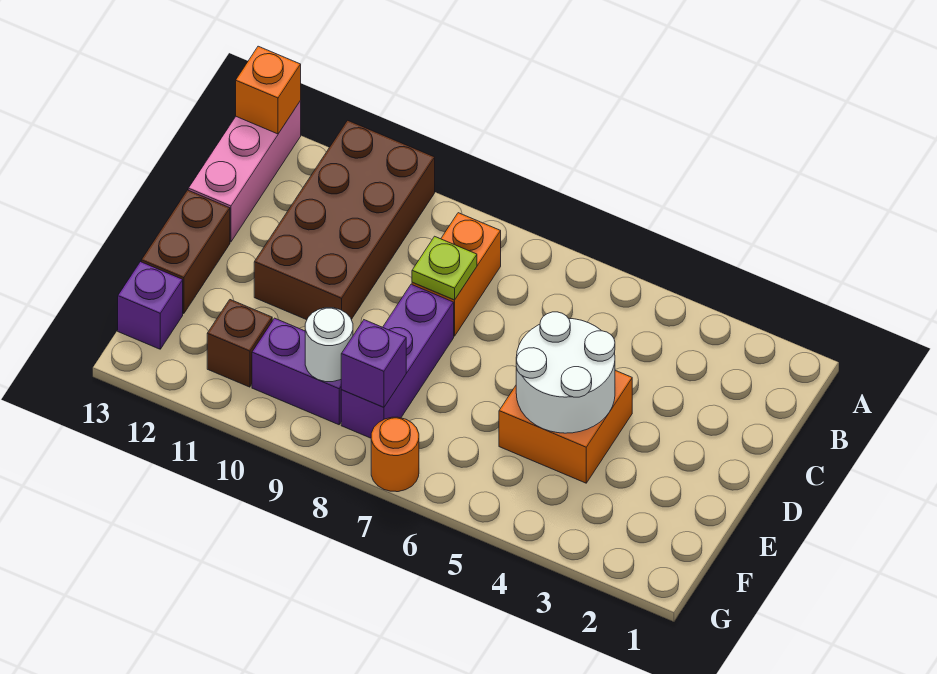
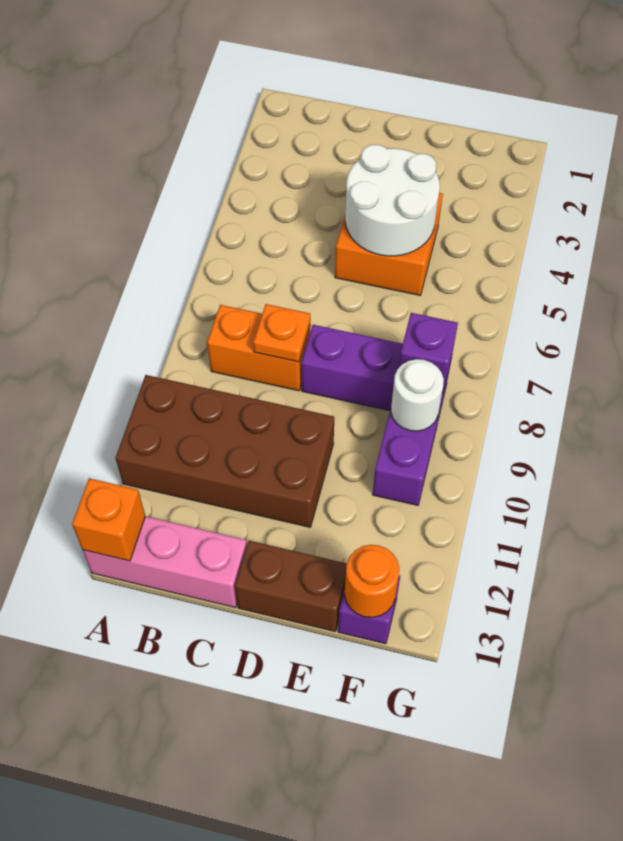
lime 1x1 plate [412,236,477,300] -> orange 1x1 plate [253,304,310,362]
brown 1x1 brick [207,300,272,387] -> none
orange 1x1 round brick [371,417,419,492] -> orange 1x1 round brick moved to [345,545,399,617]

